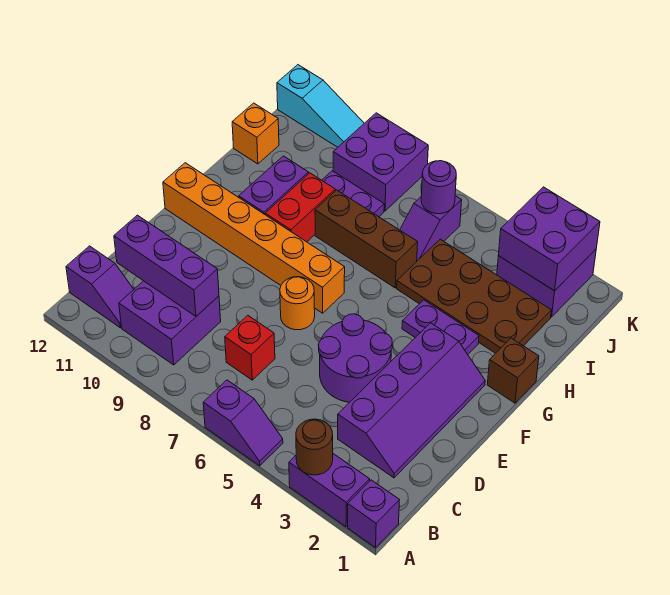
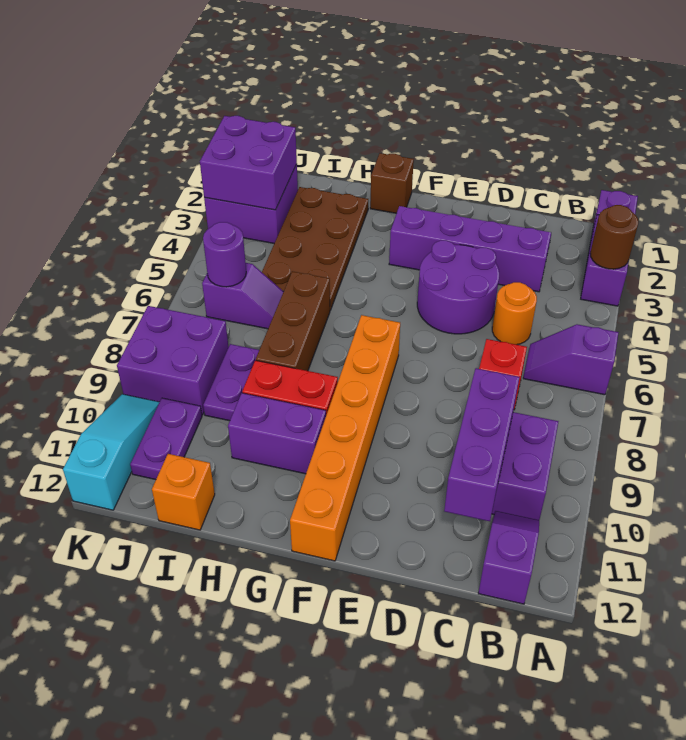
purple 1x2 slope [203,380,283,466] -> purple 1x2 slope turned to [523,324,619,395]
orange 1x1 round brick [280,277,315,330] -> orange 1x1 round brick moved to [492,282,537,345]
purple 1x2 plate [402,300,479,354] -> purple 1x2 plate moved to [130,398,202,480]

